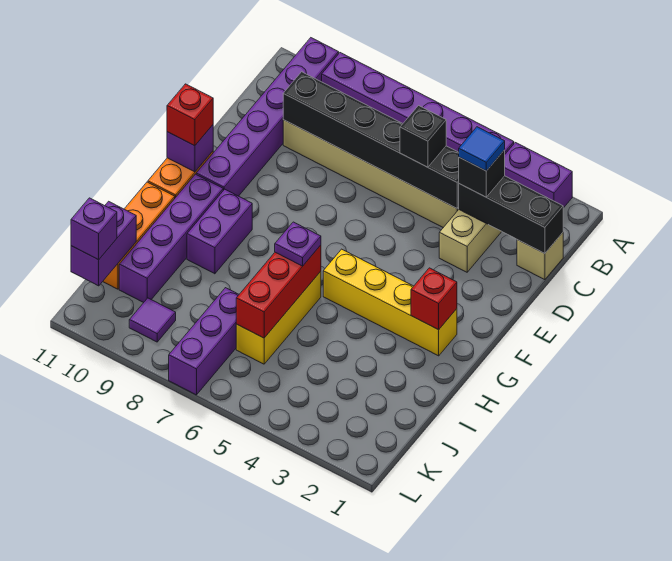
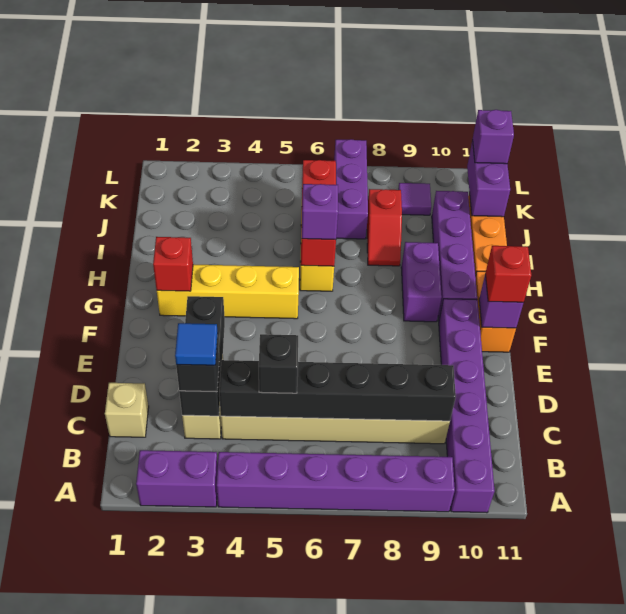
black 1x3 brick [459,176,563,254] -> black 1x3 brick turned to [179,296,225,416]
purple 1x1 plate [275,222,321,266] -> purple 1x1 brick [302,184,338,240]
none -> red 1x2 slope [367,189,402,266]

